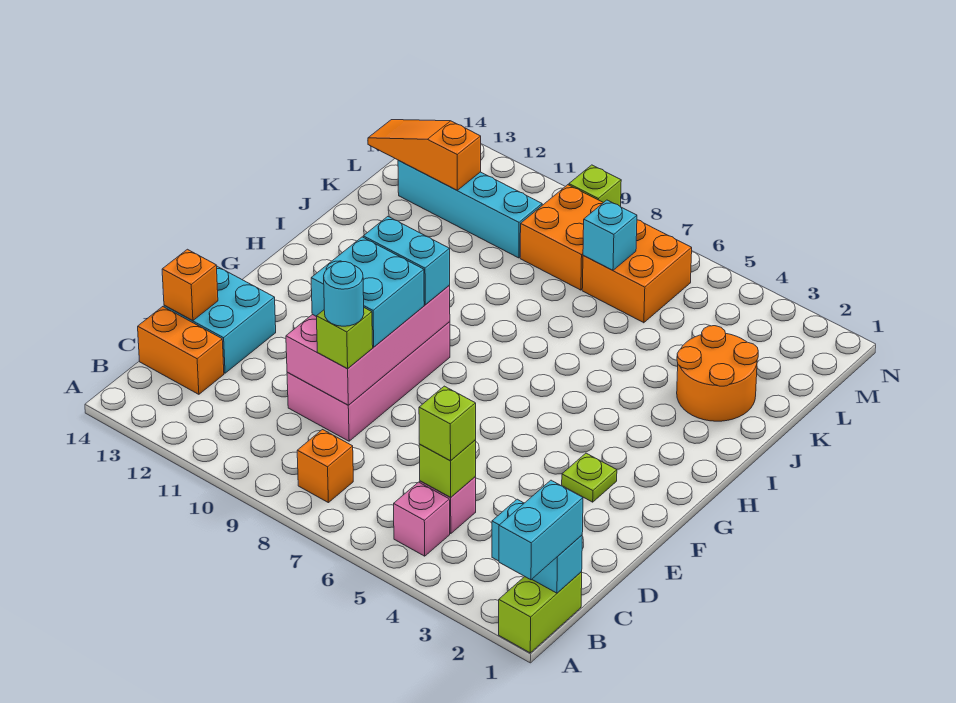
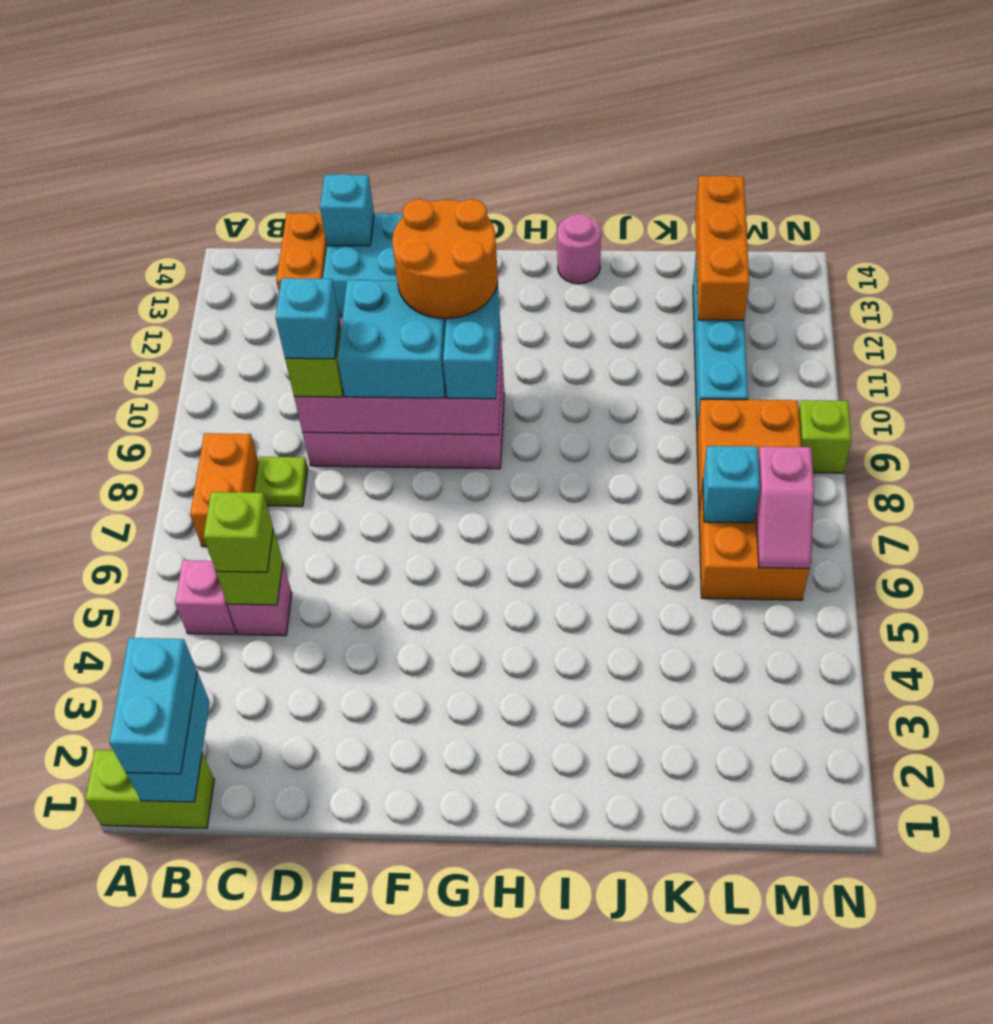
cyan 1x2 brick [499,480,583,580] -> cyan 1x2 brick turned to [109,638,197,774]
orange 1x1 brick [297,430,353,503] -> orange 1x2 brick [190,433,259,547]
cyan 1x1 round brick [324,262,364,326] -> cyan 1x1 brick [276,278,340,359]
orange 1x1 brick [162,249,218,320] -> cyan 1x1 brick [320,174,374,246]
lime 1x1 plate [562,453,617,502] -> lime 1x1 plate moved to [254,457,308,506]
none -> pink 1x1 round brick [557,214,601,284]
orange 2x2 round brick [677,326,758,421] -> orange 2x2 round brick moved to [392,199,498,319]
orange 1x3 slope [368,120,481,190] -> orange 1x3 brick [695,175,749,320]
none -> pink 1x2 slope [756,447,814,568]

